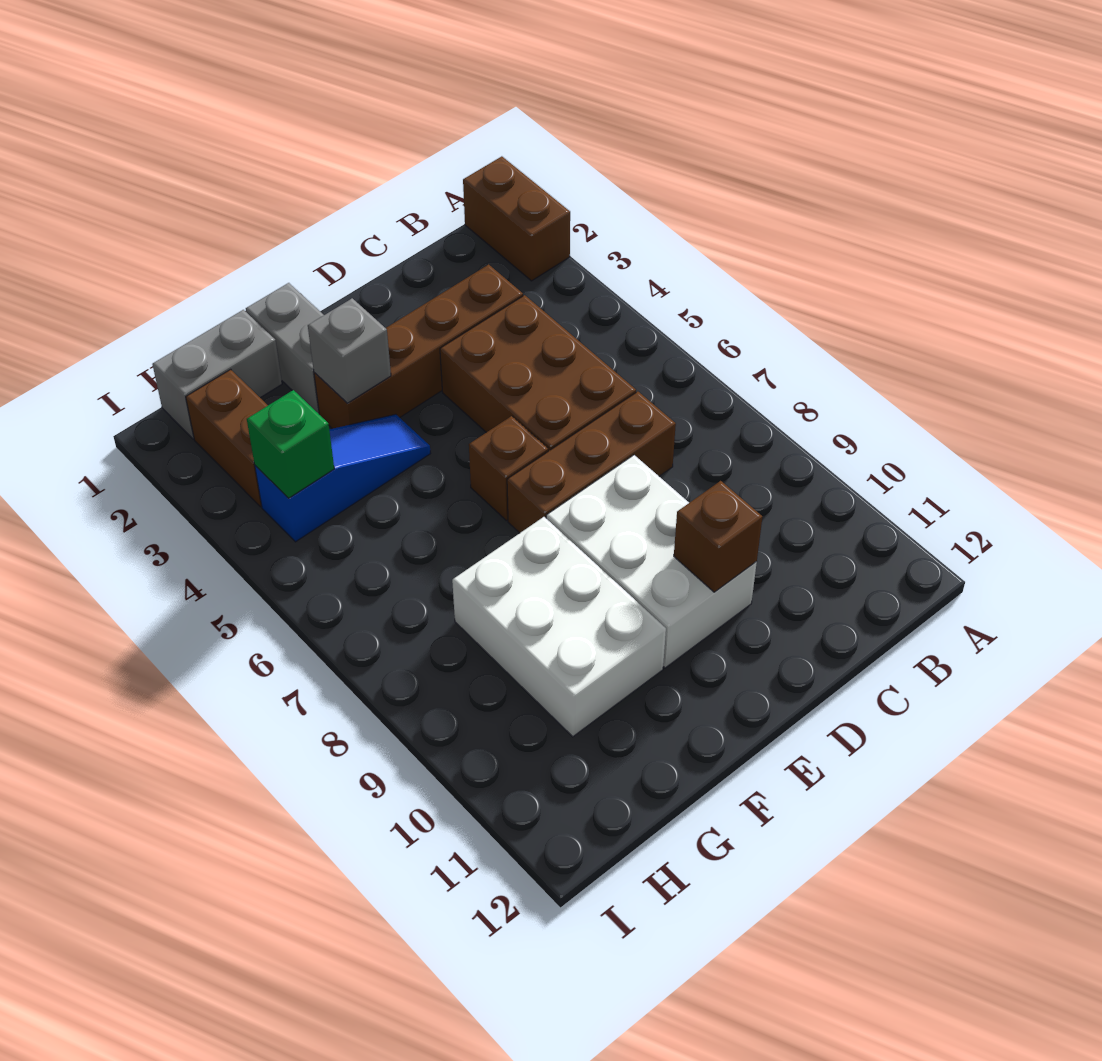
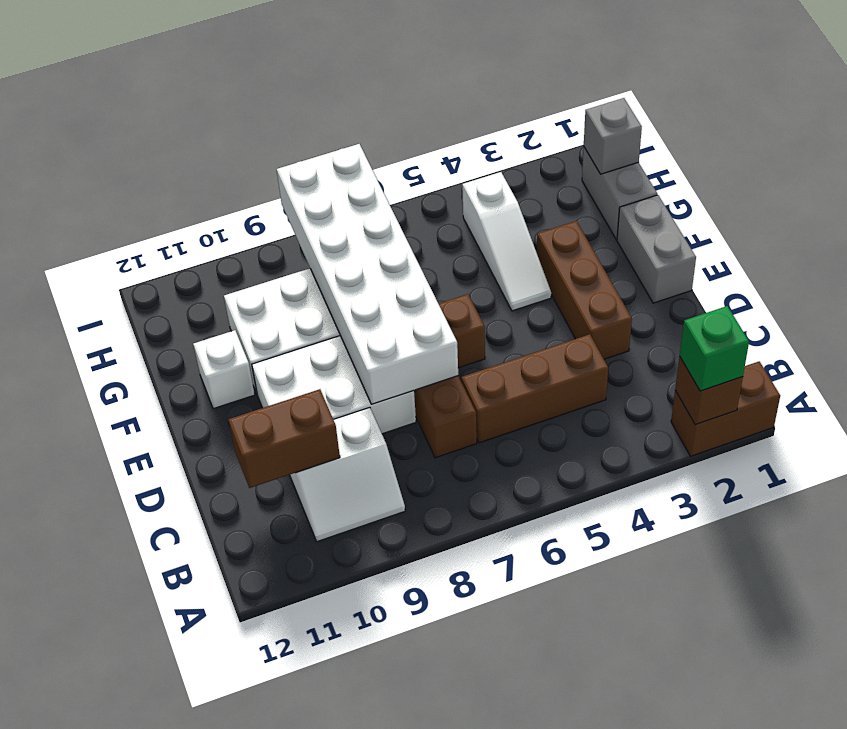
none -> white 2x2 slope [290,407,405,542]
brown 1x4 brick [314,264,523,429] -> brown 1x3 brick [537,221,632,359]
brown 2x3 brick [440,295,636,451] -> brown 1x3 brick [461,334,608,443]
none -> white 2x6 brick [277,144,458,404]
brown 1x1 brick [674,481,763,592] -> brown 1x1 brick moved to [675,356,743,425]
grey 1x2 brick [246,283,324,414] -> grey 1x2 brick turned to [617,195,696,303]
grey 1x1 brick [308,298,391,403] -> grey 1x1 brick moved to [584,98,642,174]
blue 1x3 slope [255,414,431,542] -> white 1x3 slope [462,172,551,311]
none -> white 1x1 brick [193,330,255,409]
brown 1x2 brick [186,369,268,507] -> brown 1x2 brick moved to [228,389,340,488]
green 1x1 brick [247,390,334,498] -> green 1x1 brick moved to [680,306,749,391]

